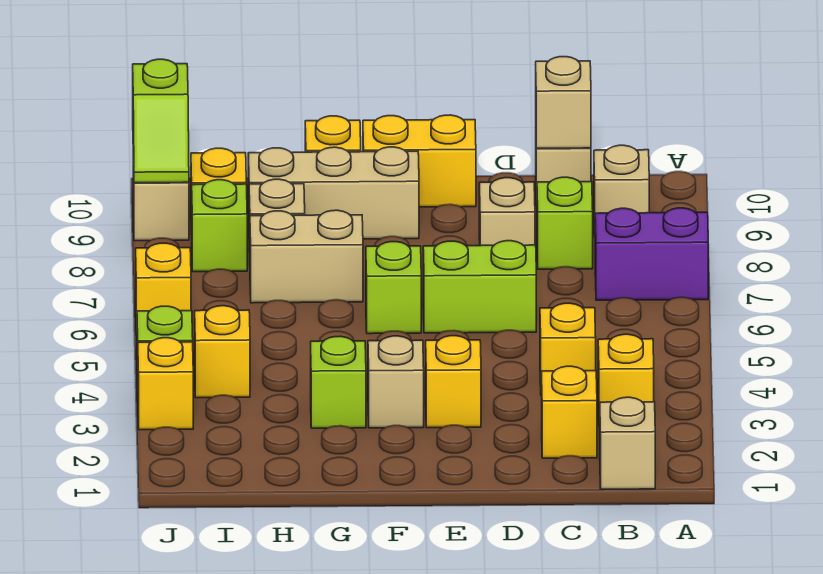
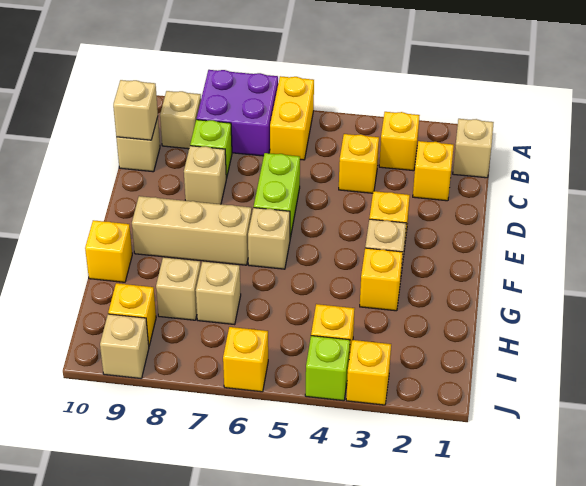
purple 1x2 brick [595,208,708,300] -> purple 2x2 brick [197,70,278,156]
yellow 1x2 brick [363,115,476,207] -> yellow 1x2 brick moved to [270,76,314,160]
lime 1x1 brick [366,242,421,334] -> tan 1x1 brick [248,208,290,269]
tan 1x3 brick [248,147,419,239] -> tan 1x3 brick turned to [132,196,252,265]
lime 1x1 brick [311,336,366,428] -> yellow 1x1 brick [360,248,403,311]
tan 1x2 brick [250,210,363,303] -> tan 1x1 brick [196,261,241,324]
lime 1x1 brick [192,180,247,272] -> none
lime 1x2 slope [133,59,189,183] -> none

